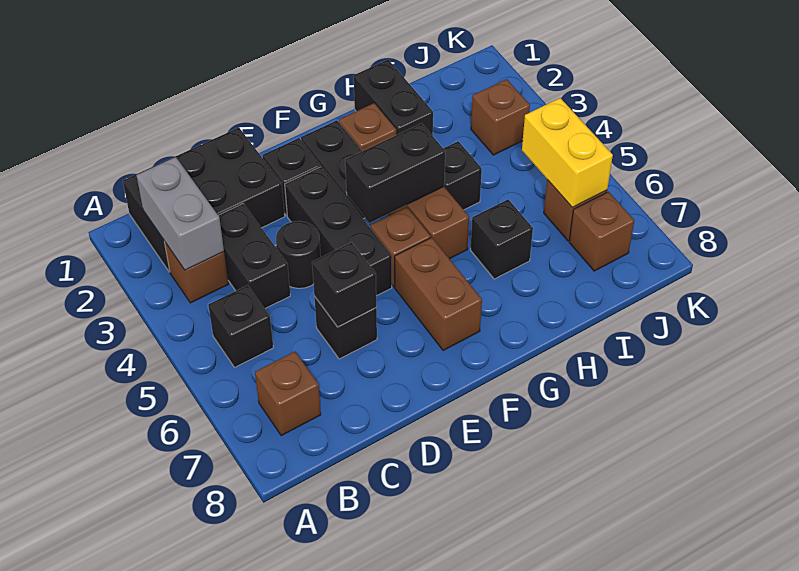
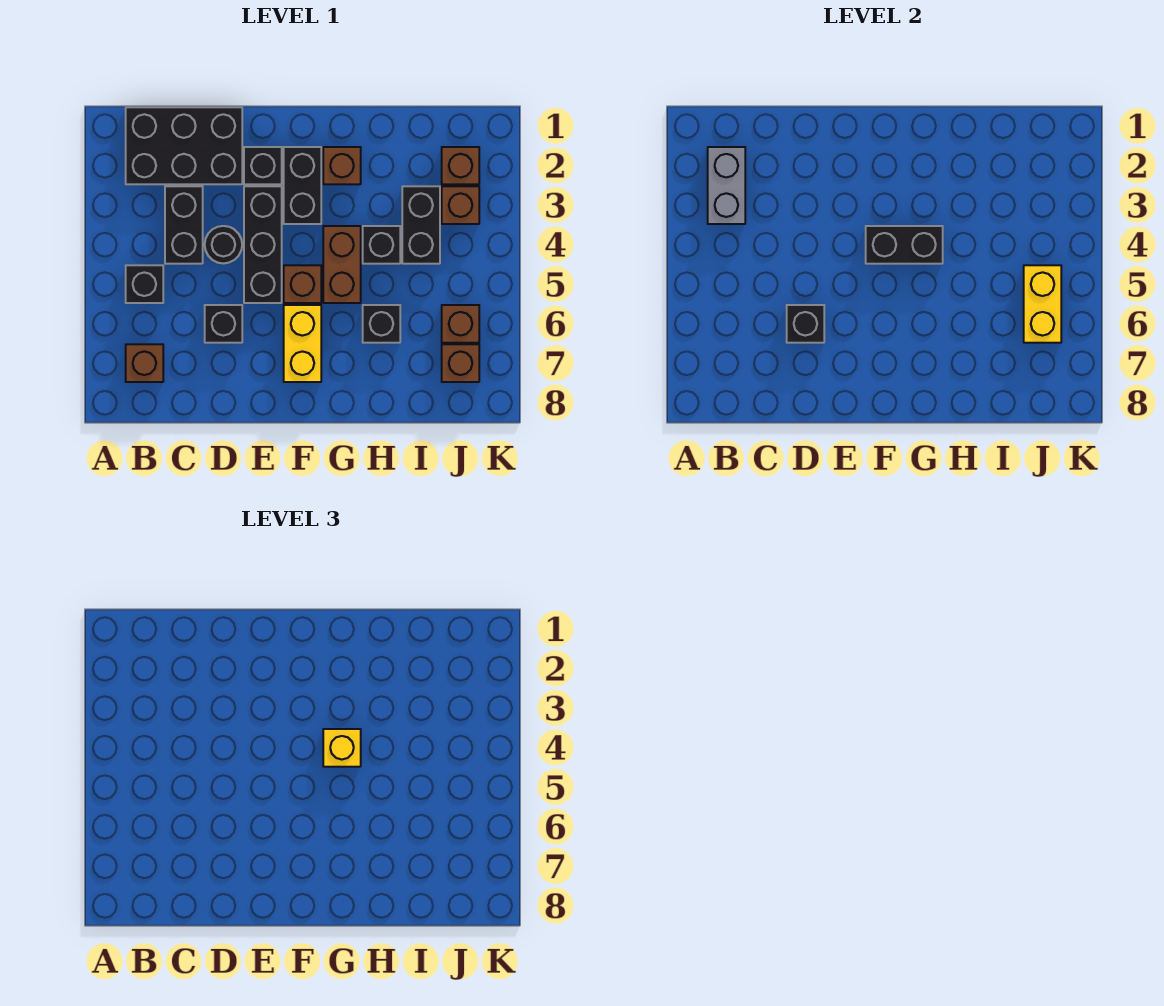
brown 1x1 brick [164,241,228,303] -> brown 1x1 brick moved to [442,147,479,184]
brown 1x2 brick [395,238,482,351] -> yellow 1x2 brick [284,305,321,382]
none -> yellow 1x1 brick [323,729,361,767]
black 1x2 brick [354,60,433,136] -> black 1x2 brick moved to [402,186,440,264]

